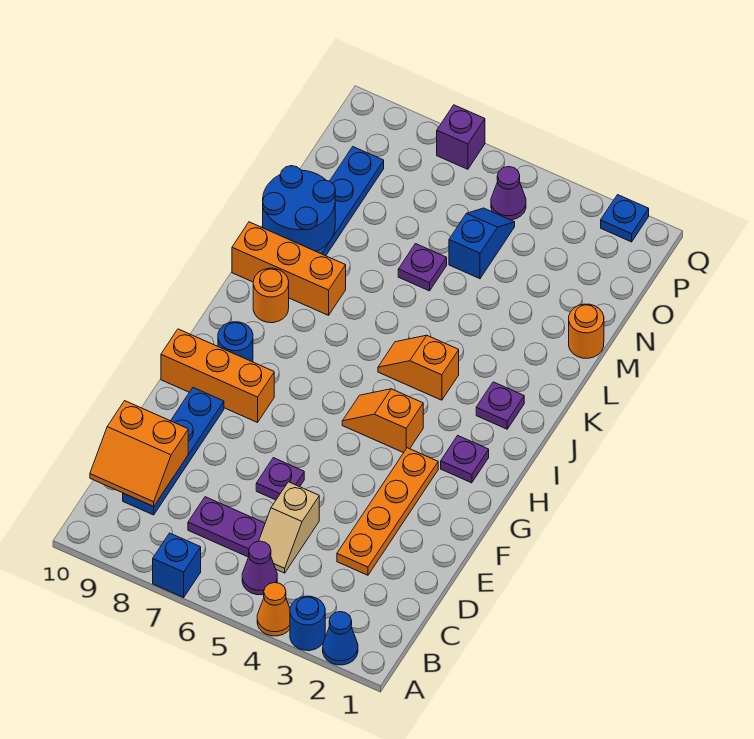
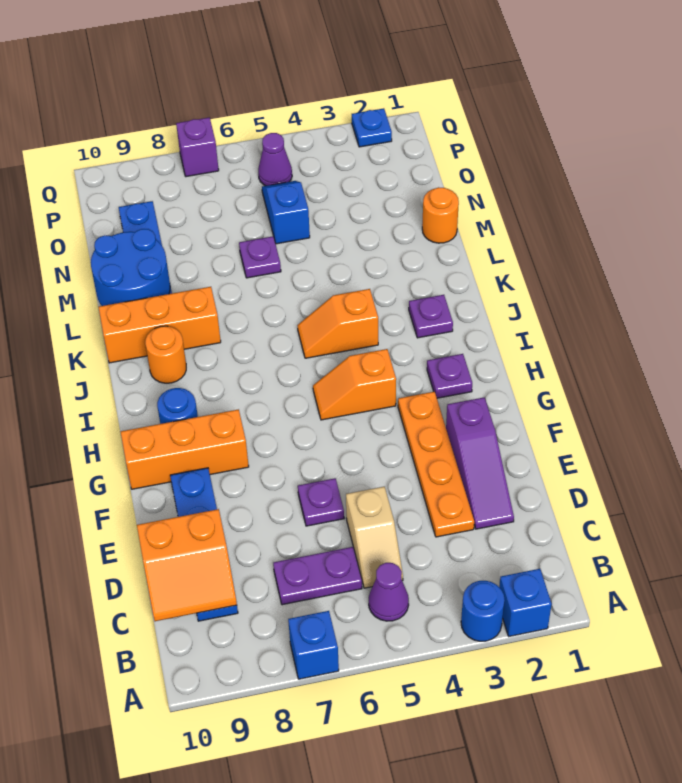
blue 1x1 cone [323,612,358,665] -> blue 1x1 brick [499,569,552,636]
orange 1x1 cone [257,583,290,636] -> none
none -> purple 1x3 slope [446,398,514,529]

